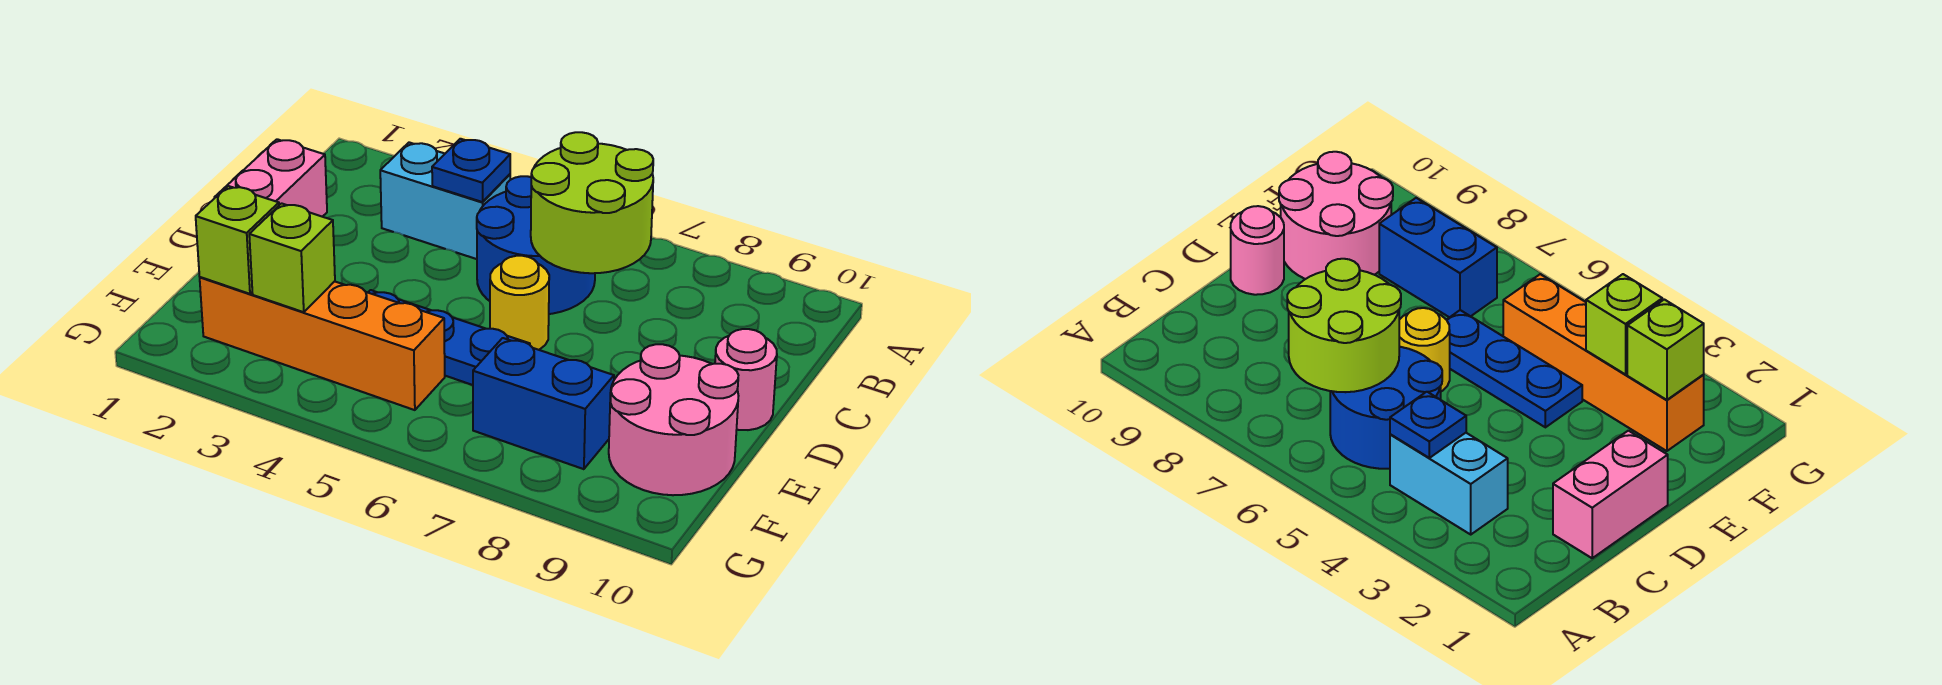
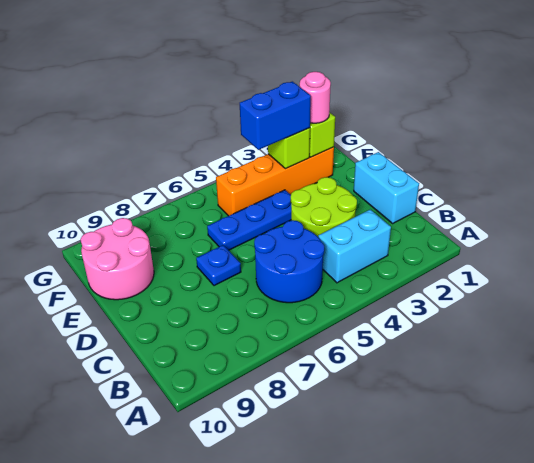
blue 1x1 plate [432,139,510,202] -> blue 1x1 plate moved to [196,245,241,286]
lime 2x2 round brick [531,132,653,273] -> lime 2x2 round brick moved to [291,177,357,237]
pink 1x2 brick [215,139,327,217] -> cyan 1x2 brick [354,152,419,223]
yellow 1x1 round brick [490,256,549,350] -> none
pink 1x1 round brick [715,329,777,430] -> pink 1x1 round brick moved to [300,72,331,123]
blue 1x2 brick [473,338,614,469] -> blue 1x2 brick moved to [240,82,311,150]

